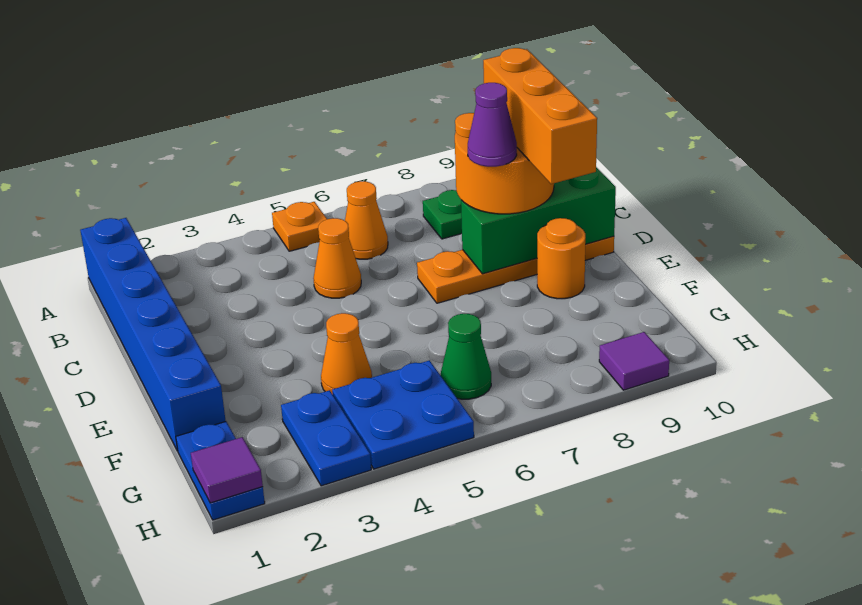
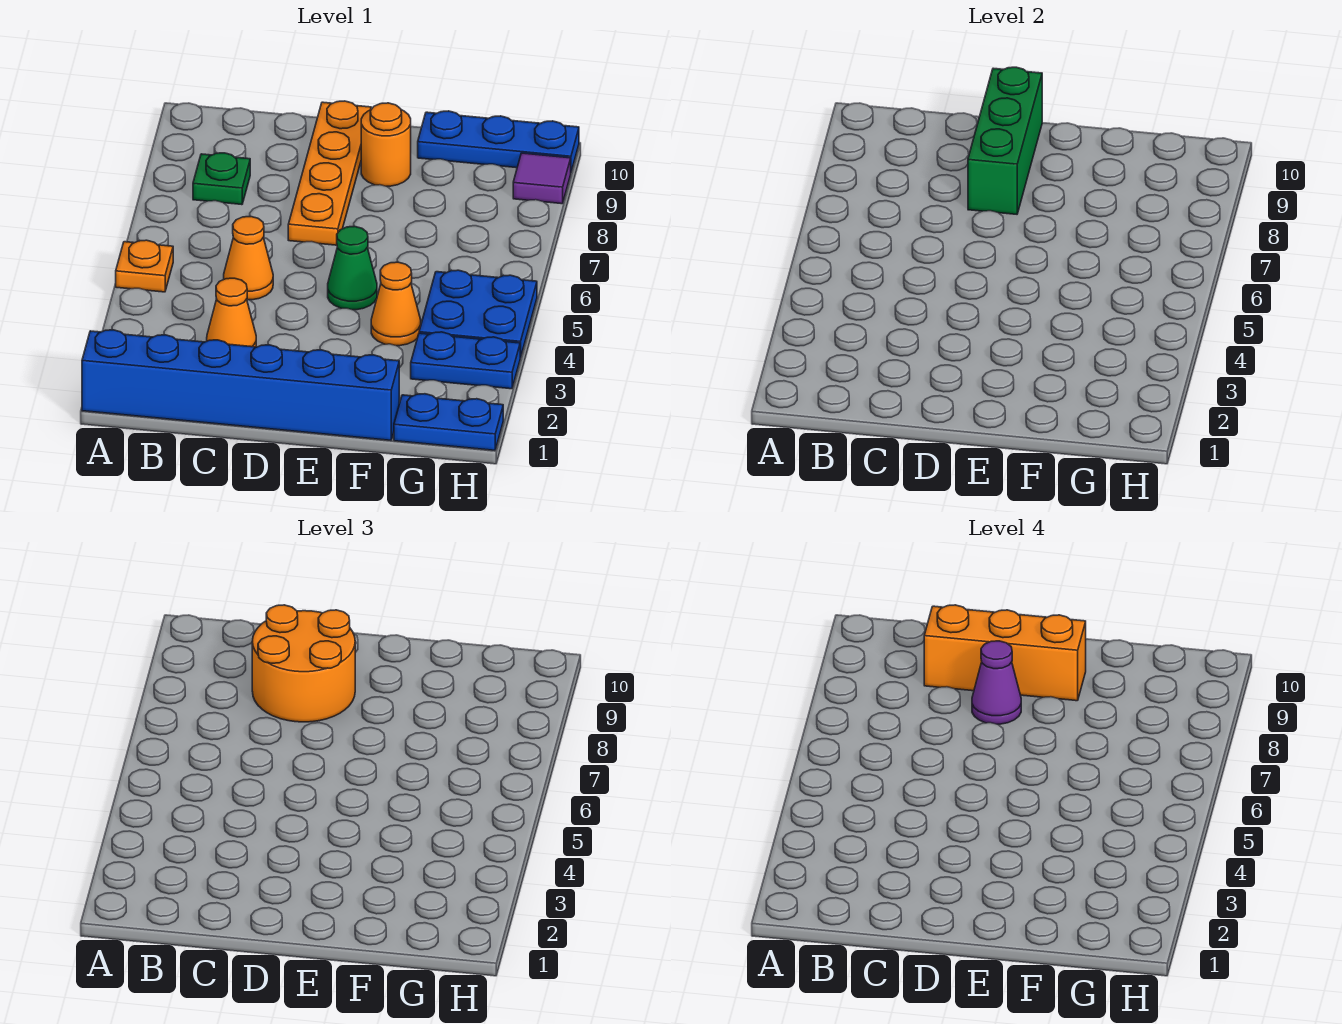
orange 1x1 cone [345,181,388,259] -> orange 1x1 cone moved to [207,278,256,347]
none -> blue 1x3 plate [418,111,579,171]
green 1x1 cone [441,314,491,399] -> green 1x1 cone moved to [328,226,377,310]
purple 1x1 tile [191,437,263,503] -> none

